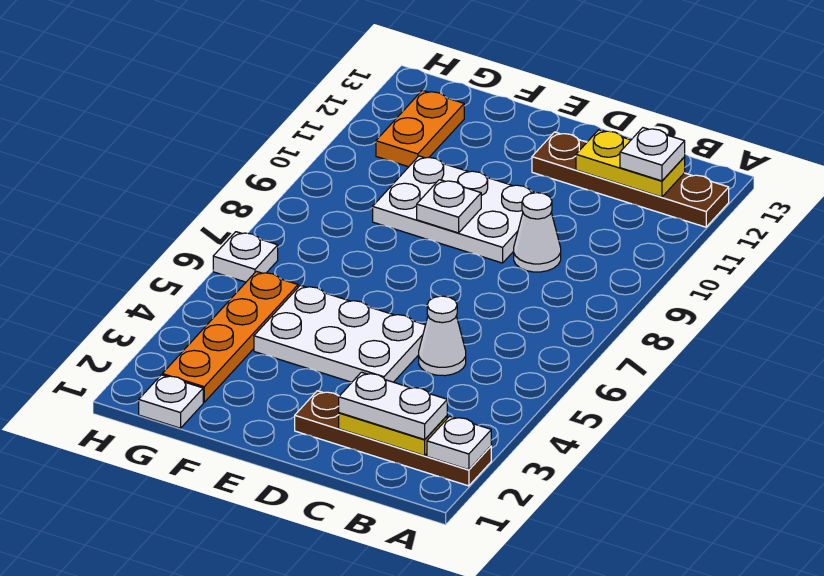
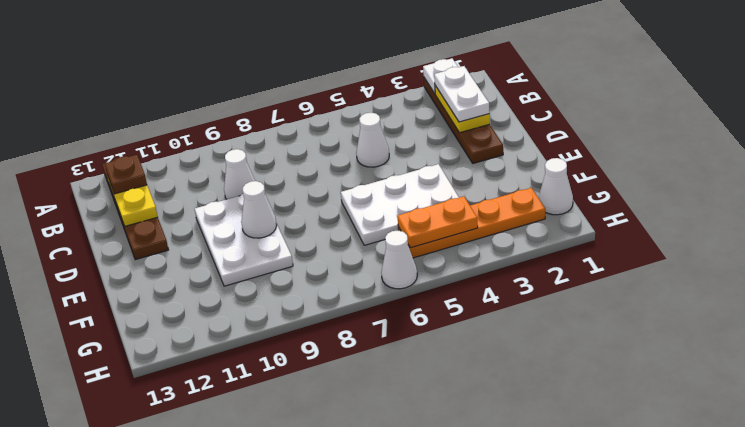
white 1x1 plate [620,128,685,181] -> brown 1x1 plate [105,155,147,194]
white 2x3 plate [254,285,425,382] -> white 2x3 plate turned to [341,164,459,245]
white 1x1 plate [417,180,481,233] -> white 1x1 cone [241,181,277,238]
white 1x1 plate [139,375,203,428] -> white 1x1 cone [539,158,573,215]
orange 1x2 plate [376,90,464,167] -> orange 1x2 plate moved to [397,196,478,248]
white 1x1 plate [213,232,278,282] -> white 1x1 cone [381,230,417,289]

